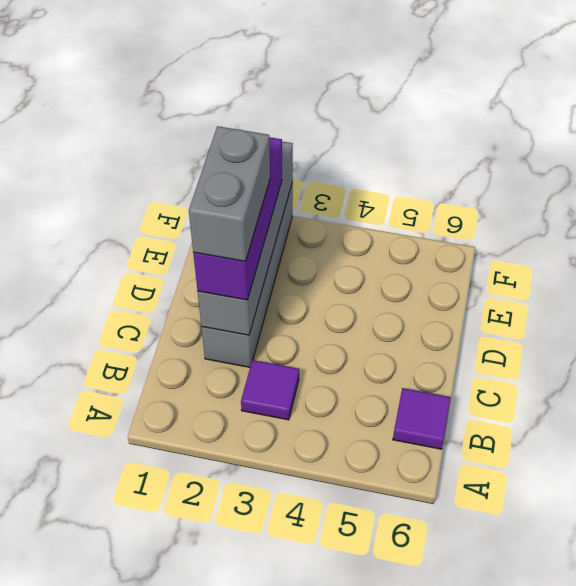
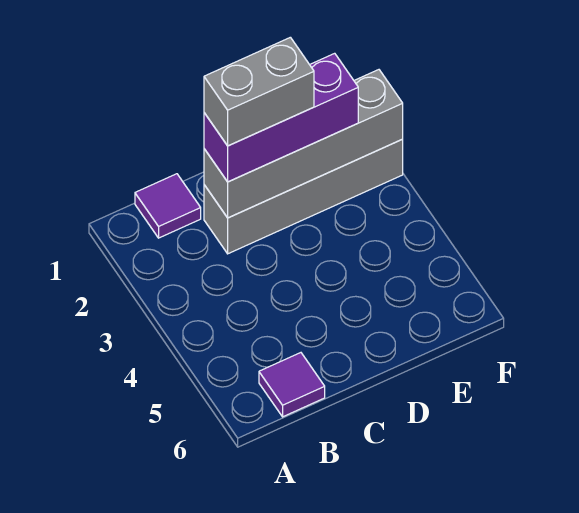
purple 1x1 tile [241,360,299,420] -> purple 1x1 tile moved to [135,174,201,238]

